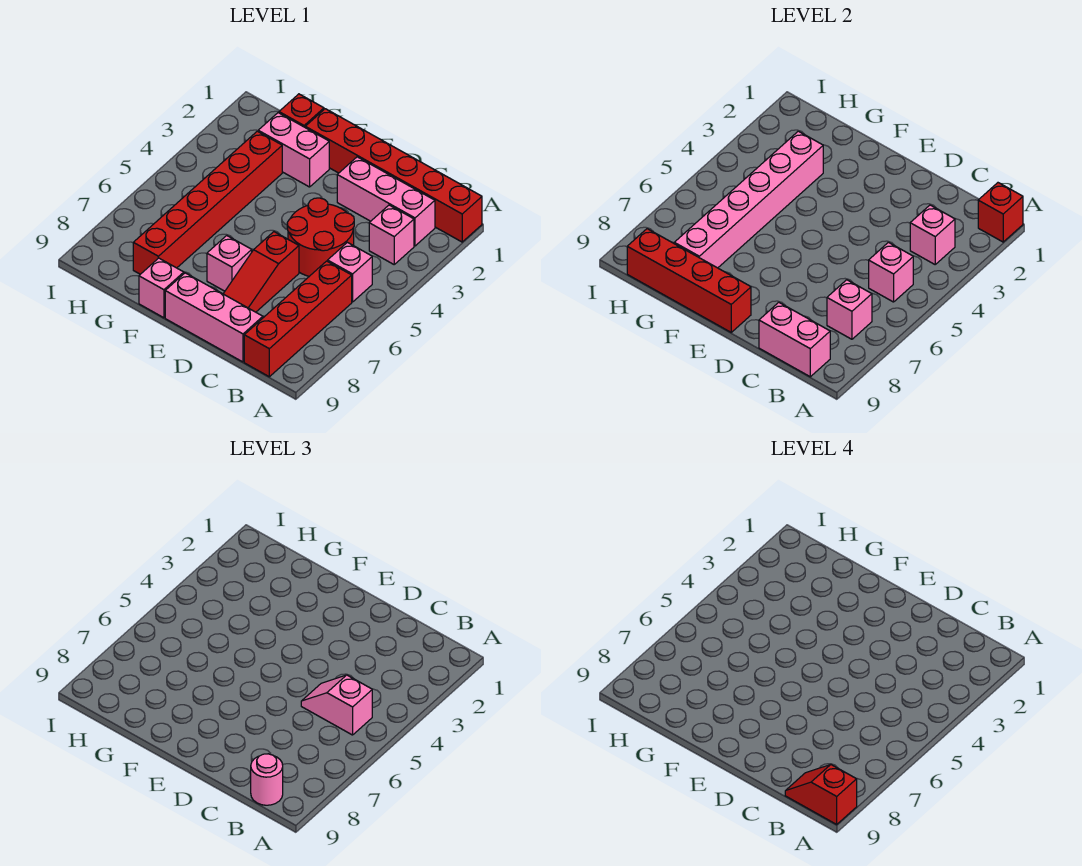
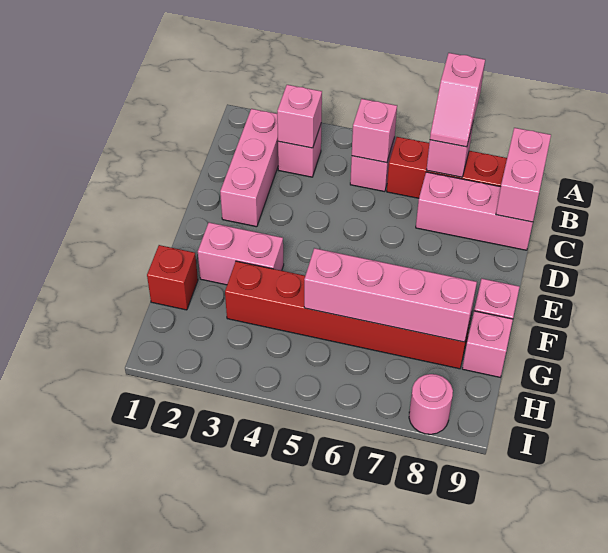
red 1x6 brick [305,109,482,242] -> none
red 1x1 brick [978,183,1023,242] -> none
red 1x2 slope [785,765,857,824] -> none
pink 1x2 slope [301,675,372,735] -> pink 1x2 slope moved to [430,53,485,147]
pink 1x1 round brick [251,754,283,805] -> pink 1x1 round brick moved to [409,374,453,434]
red 2x2 round brick [287,198,354,276] -> none
pink 1x3 brick [165,273,263,362] -> pink 1x3 brick turned to [416,172,533,250]
red 1x3 slope [223,232,299,312] -> none
pink 1x1 brick [207,236,252,291] -> pink 1x1 brick moved to [462,311,513,377]
red 1x4 brick [627,229,751,332] -> none
pink 1x2 brick [258,113,329,187] -> pink 1x2 brick turned to [198,223,284,285]
pink 1x6 brick [674,131,823,268] -> pink 1x4 brick [304,248,477,342]

